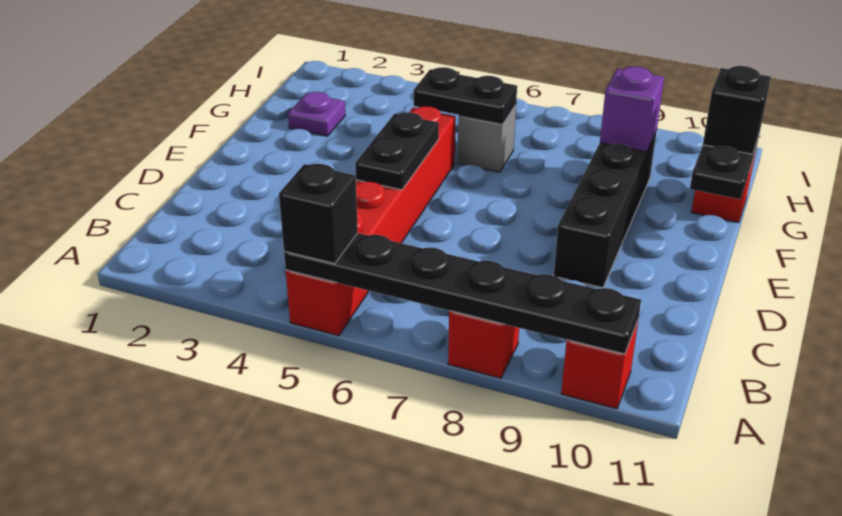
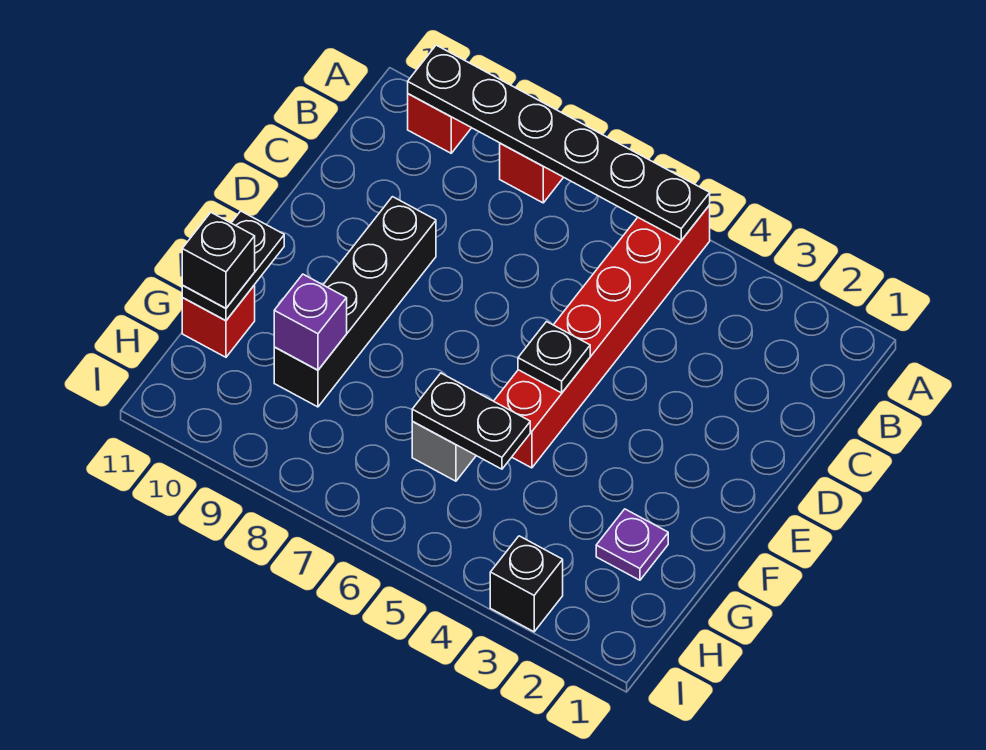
black 1x1 brick [279,164,358,264] -> black 1x1 brick moved to [490,536,563,632]
black 1x2 plate [355,113,439,190] -> black 1x1 plate [518,322,590,393]

